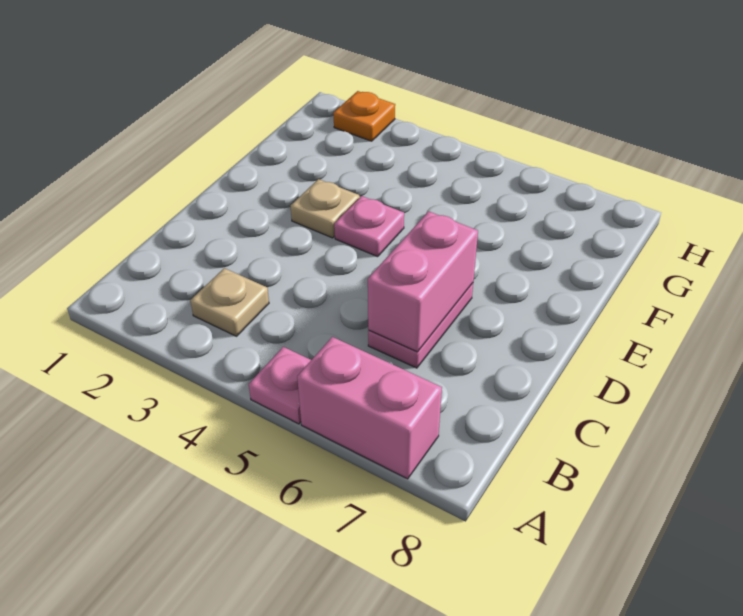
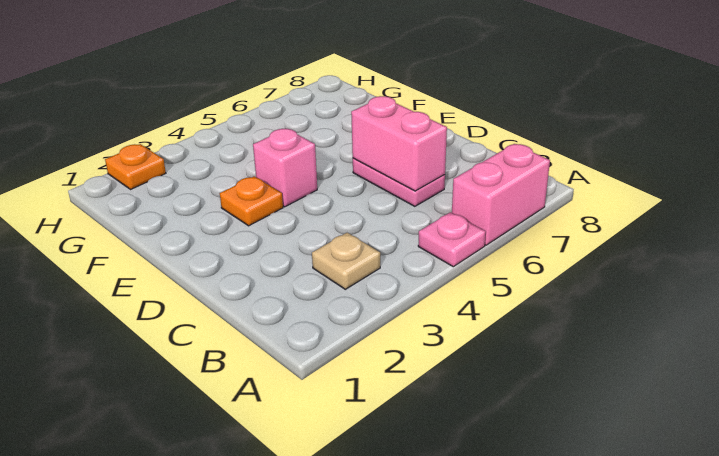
tan 1x1 plate [291,179,360,238] -> orange 1x1 plate [220,176,283,226]
pink 1x1 plate [334,196,404,257] -> pink 1x1 brick [253,129,317,207]

